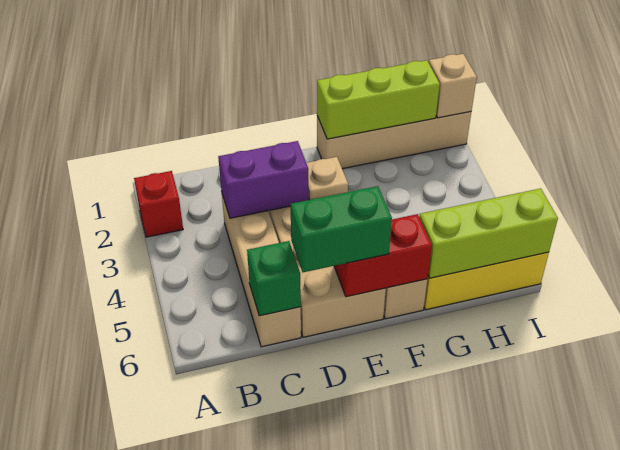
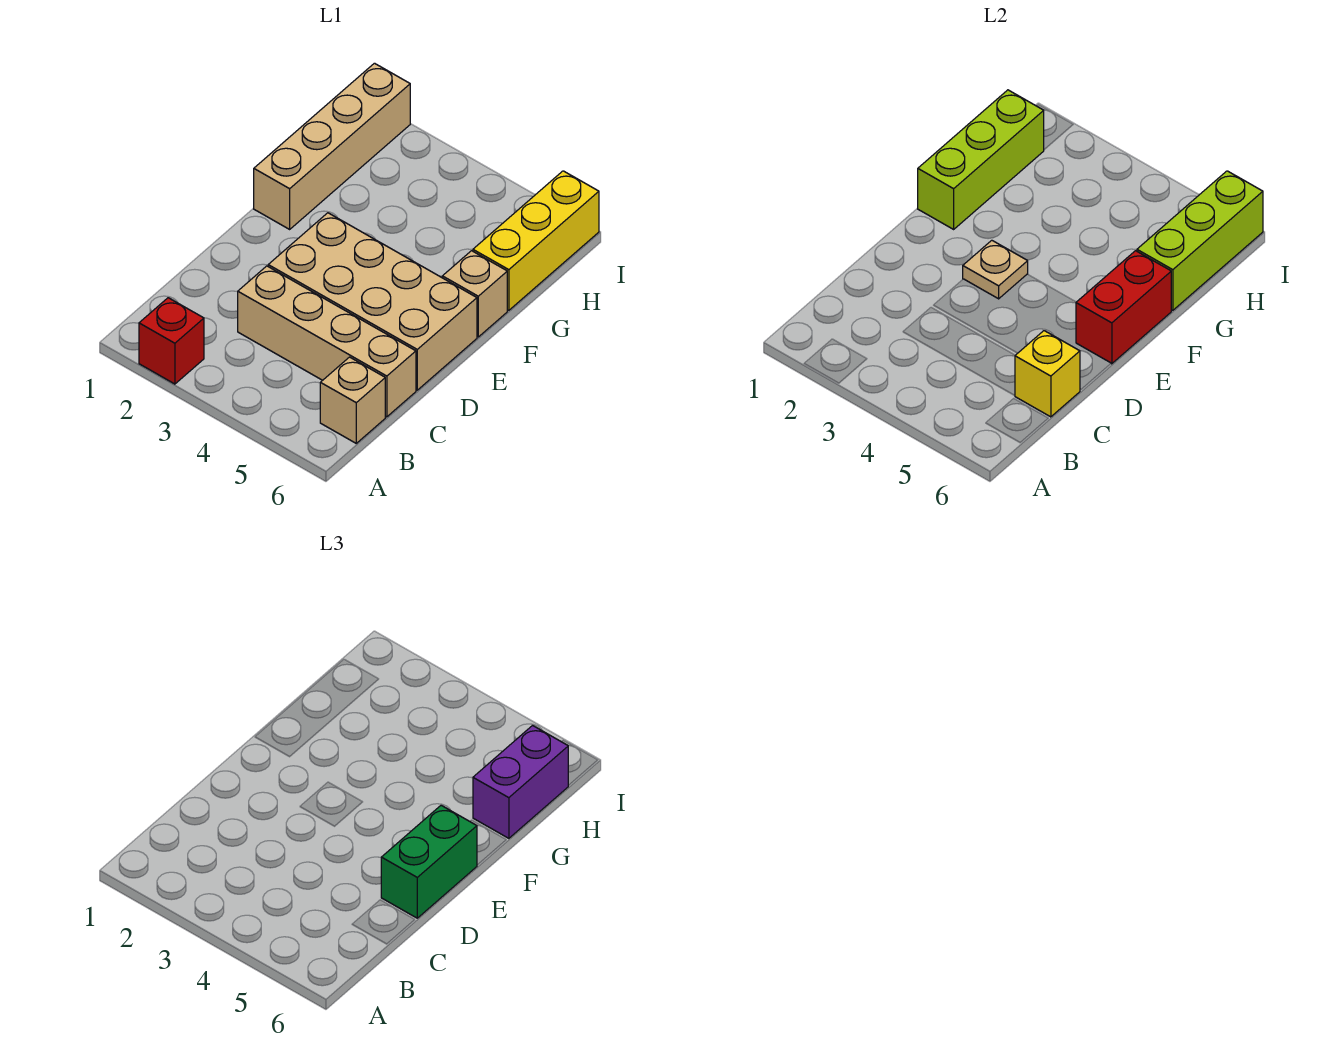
purple 1x2 brick [218,141,308,218] -> purple 1x2 brick moved to [473,726,568,838]
green 1x1 brick [247,241,301,316] -> yellow 1x1 brick [1015,331,1080,417]
tan 1x1 brick [429,54,477,118] -> tan 1x1 brick moved to [320,357,385,443]

